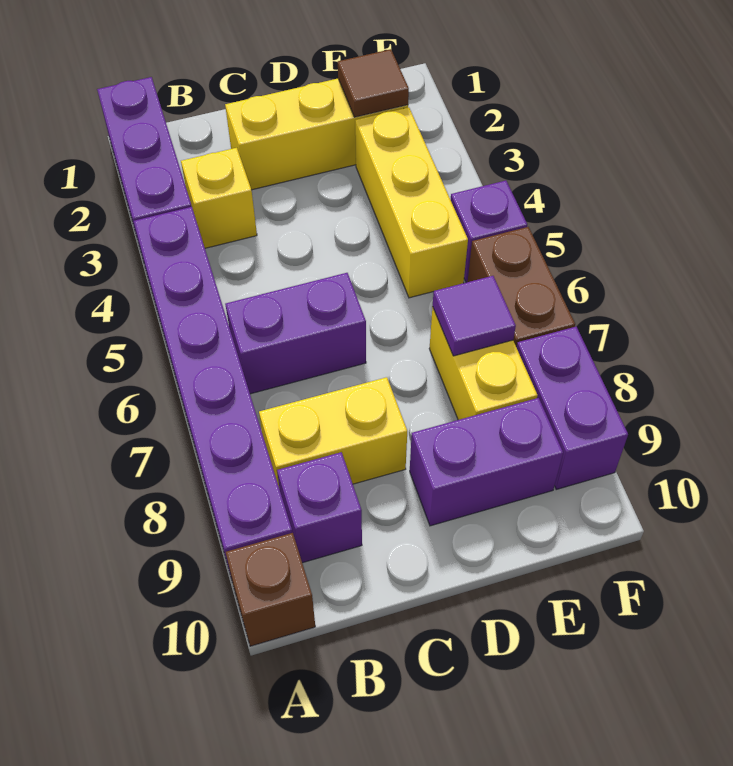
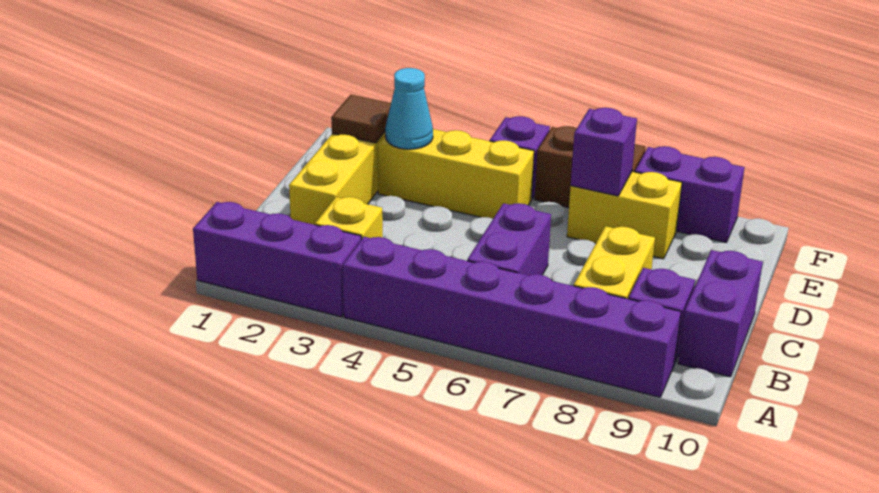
brown 1x1 brick [226,533,315,646] -> none
purple 1x2 brick [410,398,563,526] -> purple 1x2 brick moved to [678,250,763,377]
none -> cyan 1x1 cone [385,68,433,149]
purple 1x1 tile [433,276,516,356] -> purple 1x1 brick [571,108,637,196]

